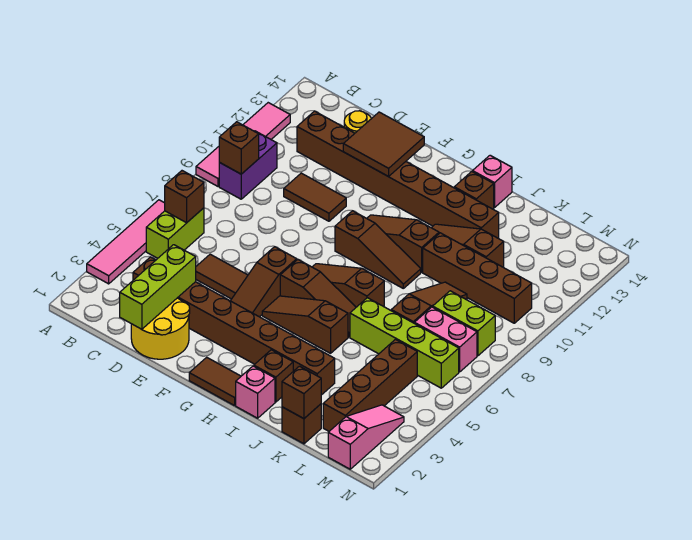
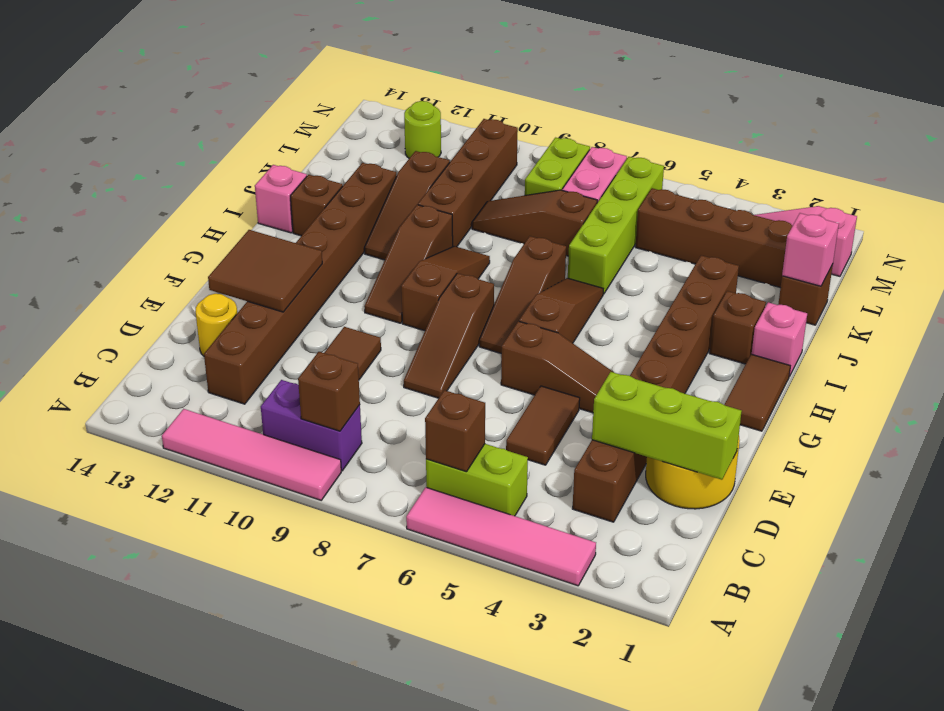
brown 1x3 slope [262,296,348,353] -> brown 1x3 slope moved to [404,273,494,398]
brown 1x1 brick [282,366,321,419] -> pink 1x1 brick [782,213,839,286]
none -> lime 1x1 round brick [404,101,441,158]

